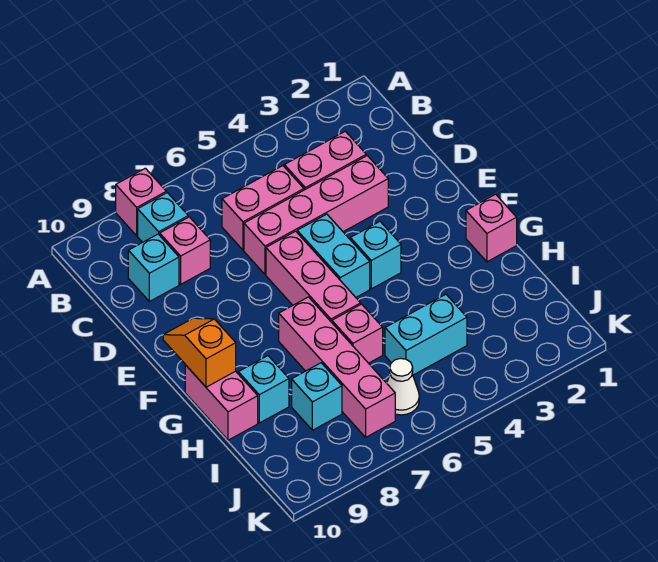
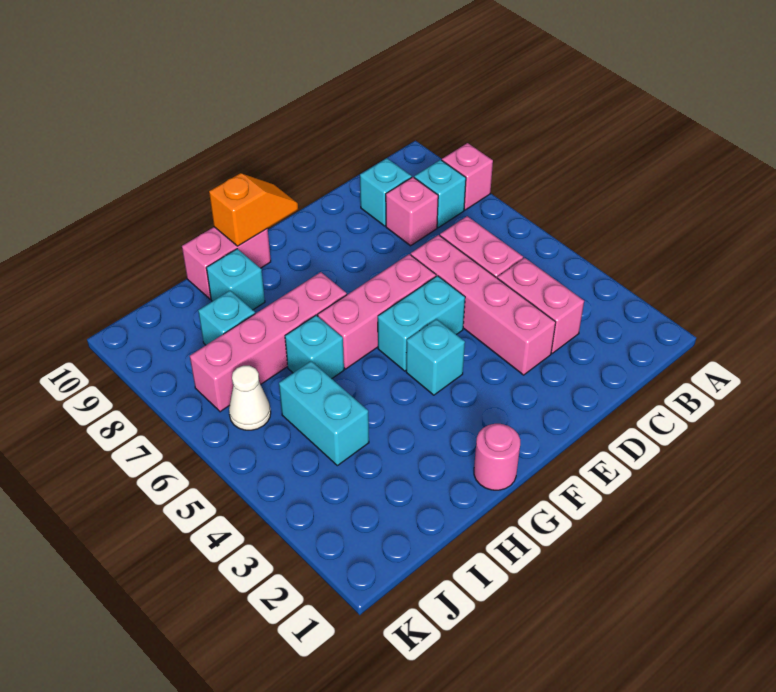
pink 1x1 brick [466,194,517,262] -> pink 1x1 round brick [474,424,520,490]
pink 1x1 brick [332,304,383,363] -> cyan 1x1 brick [285,315,344,379]

